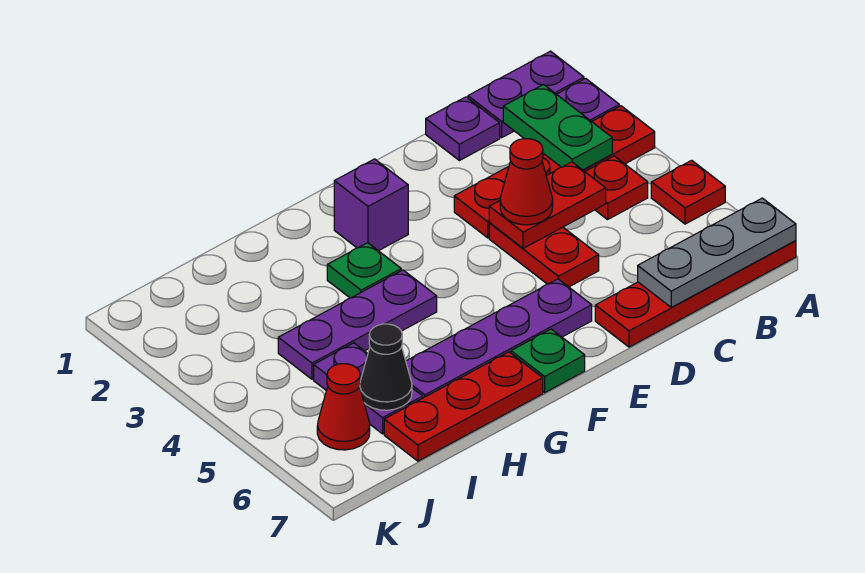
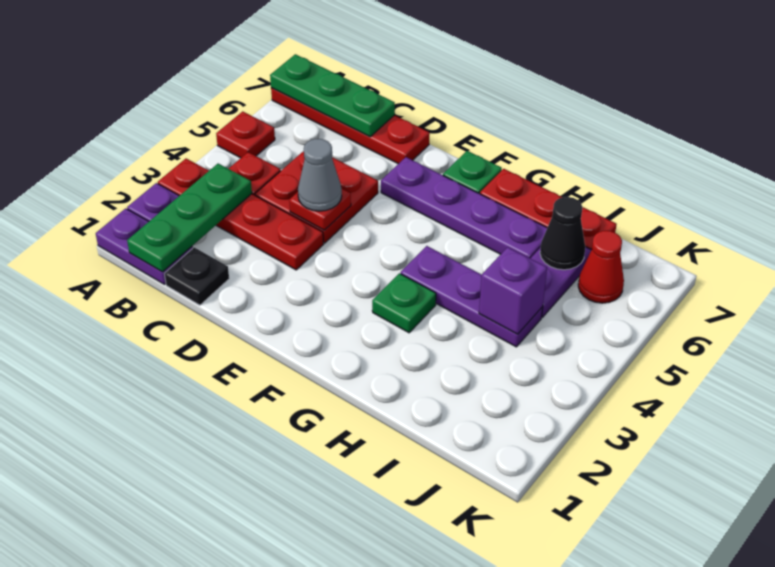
grey 1x3 plate [638,198,796,307] -> green 1x3 plate [270,54,395,137]
green 1x2 plate [503,85,612,170] -> green 1x3 plate [127,164,252,272]
purple 1x1 plate [426,97,500,161] -> black 1x1 plate [165,247,229,305]
red 1x2 plate [489,162,606,248] -> red 1x1 plate [289,189,351,230]
red 1x2 plate [489,223,599,287] -> red 2x2 plate [255,151,378,243]
red 1x1 cone [500,139,553,225] -> grey 1x1 cone [298,139,342,211]
purple 1x1 brick [334,159,408,251] -> purple 1x1 brick moved to [479,247,547,334]

